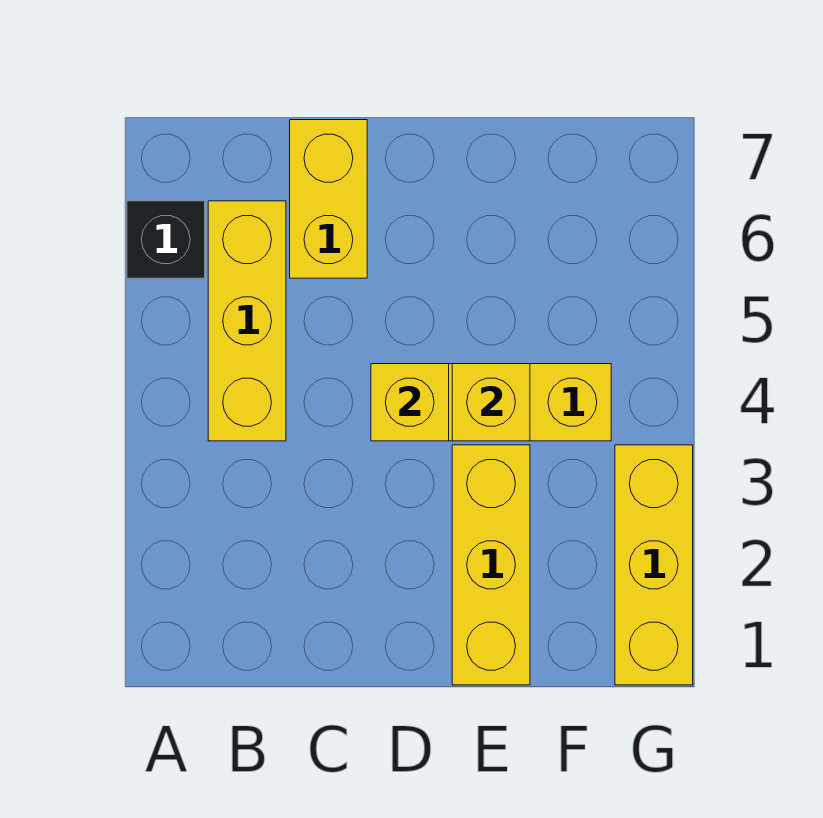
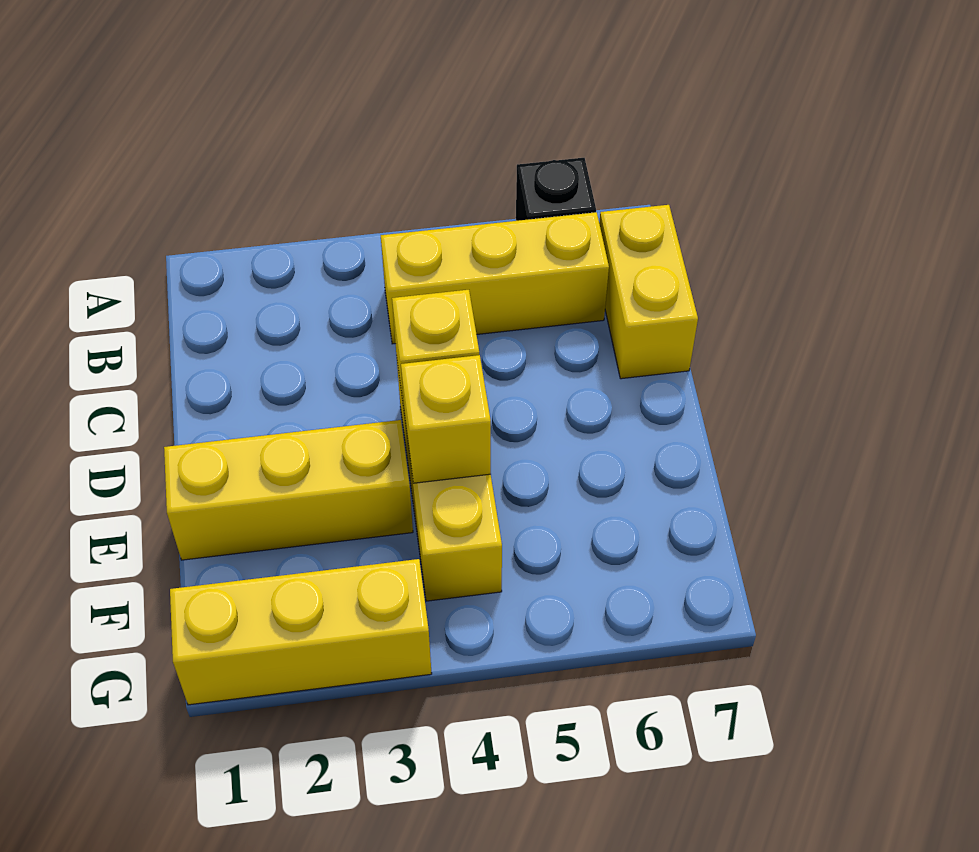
yellow 1x2 brick [290,120,367,278] -> yellow 1x2 brick turned to [599,205,698,379]

